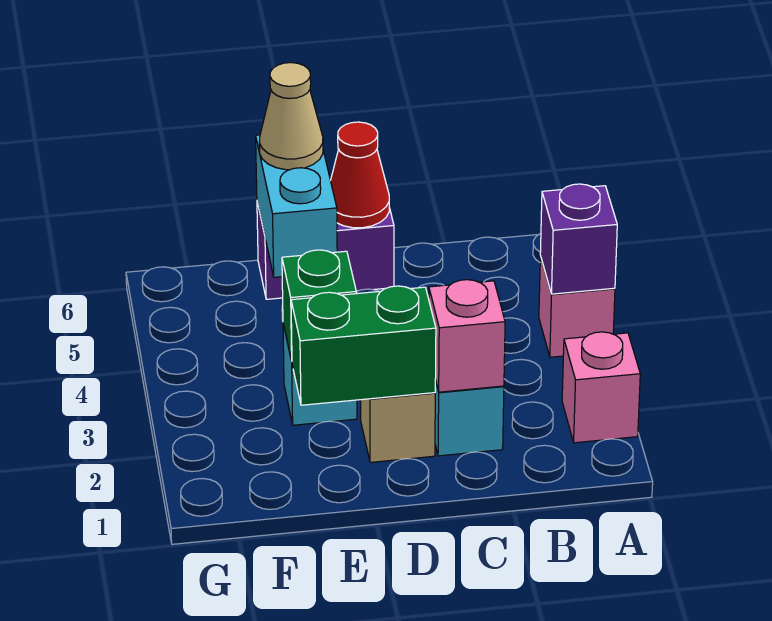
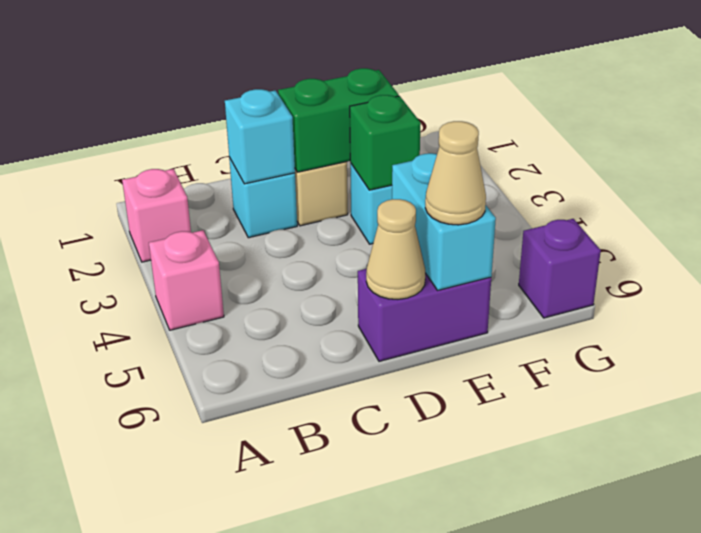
purple 1x1 brick [540,184,617,294] -> purple 1x1 brick moved to [519,219,601,318]
pink 1x1 brick [429,280,505,392] -> cyan 1x1 brick [225,89,295,184]
red 1x1 cone [331,122,389,228] -> tan 1x1 cone [366,199,425,299]

